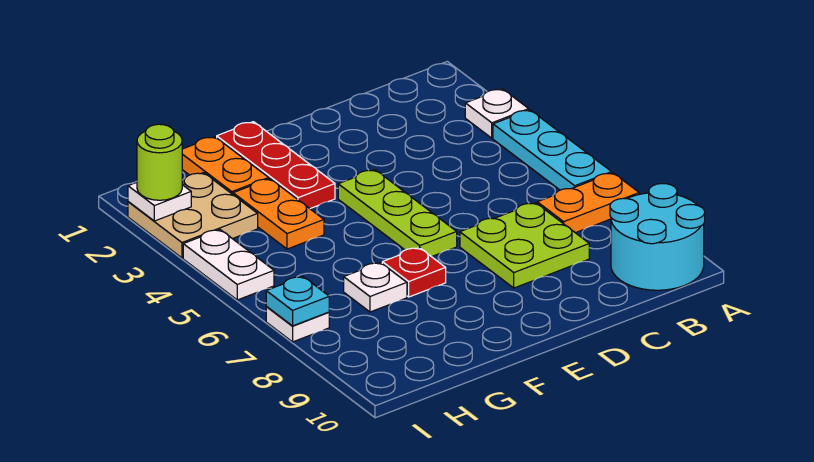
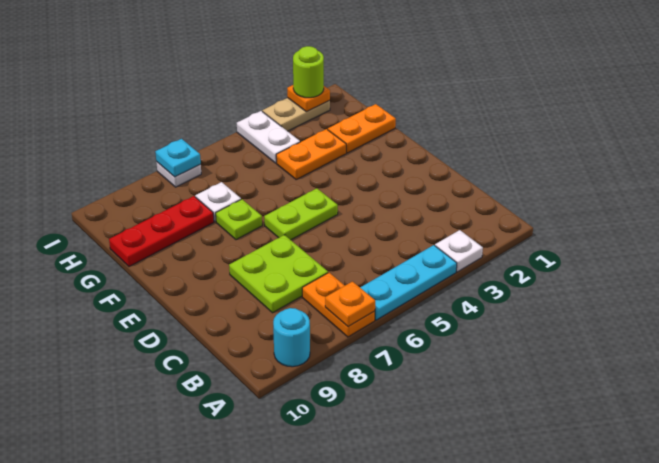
none -> orange 1x1 plate [325,282,375,327]
cyan 2x2 round brick [610,184,705,290] -> cyan 1x1 round brick [273,308,310,367]
lime 1x3 plate [338,170,457,257] -> lime 1x2 plate [264,188,338,240]
red 1x3 plate [217,122,335,209] -> red 1x3 plate moved to [109,196,214,266]
red 1x1 plate [382,248,446,297] -> lime 1x1 plate [216,199,262,240]
tan 2x2 plate [128,173,258,258] -> tan 1x2 plate [262,98,330,131]
white 1x1 plate [128,182,191,221] -> orange 1x1 plate [287,85,330,112]
white 1x2 plate [183,230,274,300] -> white 1x2 plate turned to [237,111,300,163]

